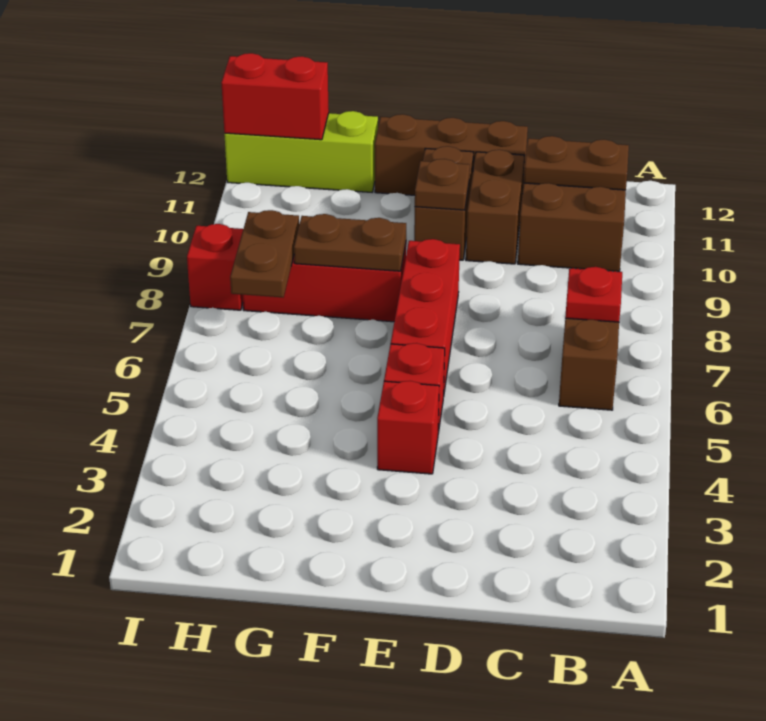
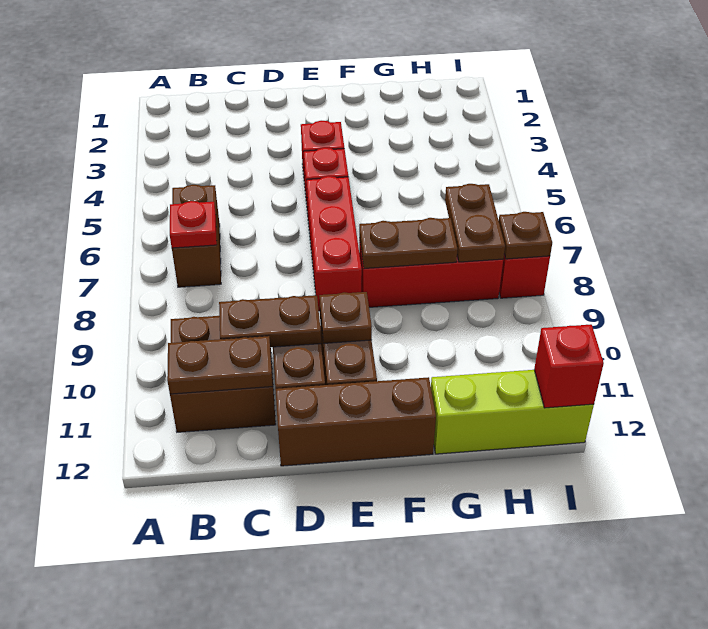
none -> brown 1x2 plate [219,295,321,347]
red 1x2 brick [221,53,329,140] -> red 1x1 brick [534,324,604,408]
none -> brown 1x1 plate [499,212,552,259]

